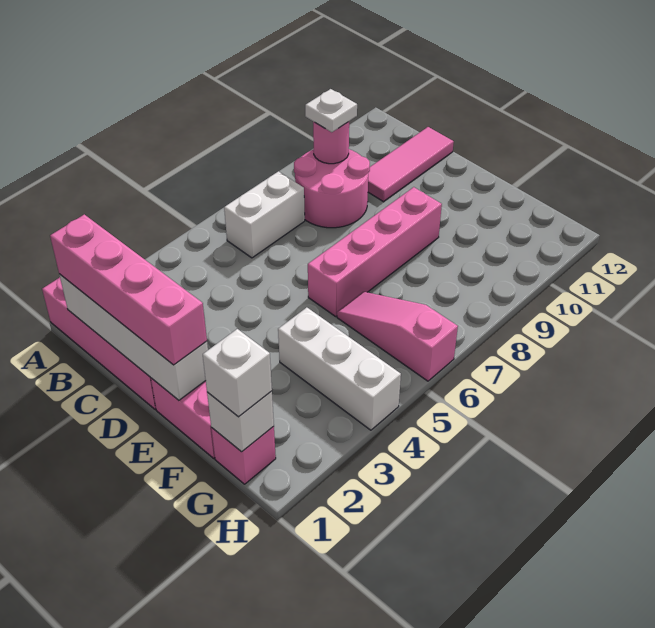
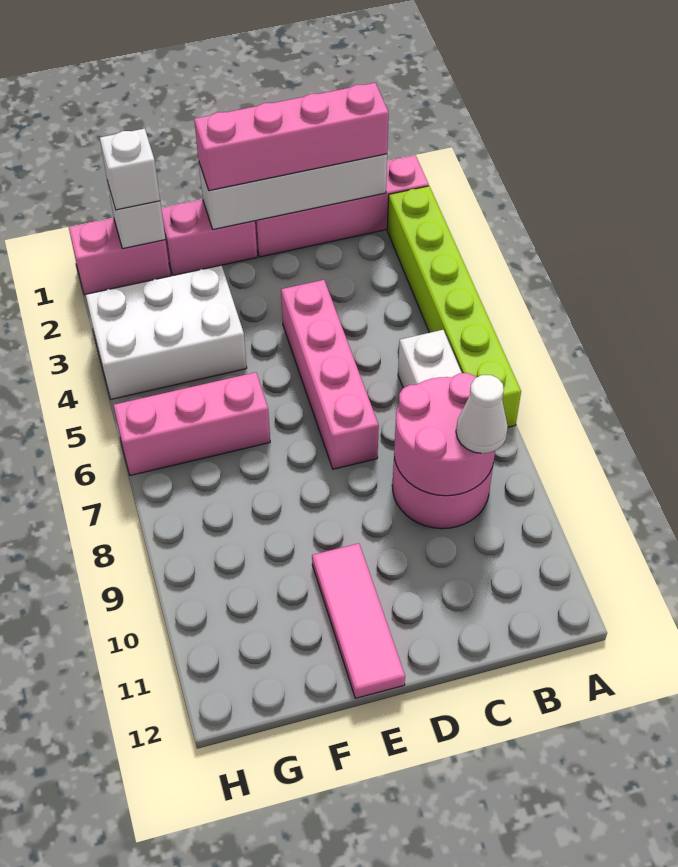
none -> lime 1x6 brick [387,186,521,427]
pink 1x1 round brick [313,122,349,164] -> pink 2x2 round brick [394,373,495,496]
white 1x1 plate [305,89,357,132] -> white 1x1 cone [456,375,508,453]
pink 1x3 tile [368,127,454,202] -> pink 1x3 tile moved to [312,543,405,698]
pink 1x4 brick [308,187,442,316] -> pink 1x4 brick moved to [281,280,379,469]
white 1x3 brick [278,307,401,430] -> white 2x3 brick [86,265,247,399]
pink 1x3 slope [337,292,458,381] -> pink 1x3 brick [114,372,270,475]
pink 1x1 brick [211,426,276,484] -> pink 1x2 brick [69,218,170,295]

